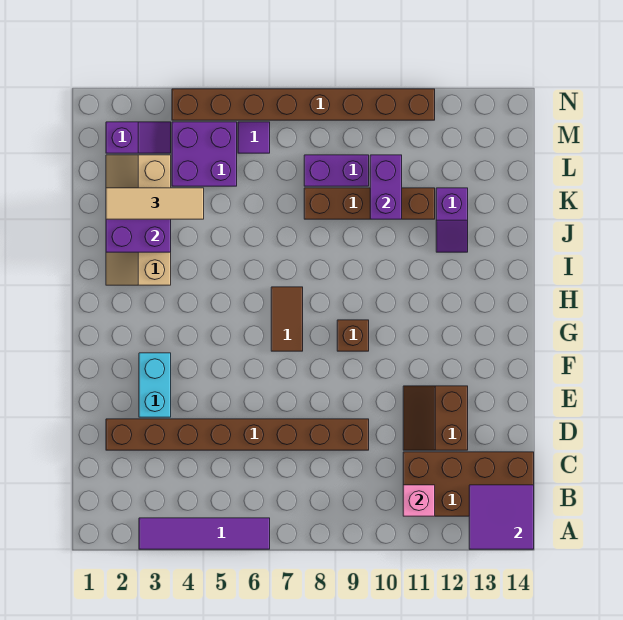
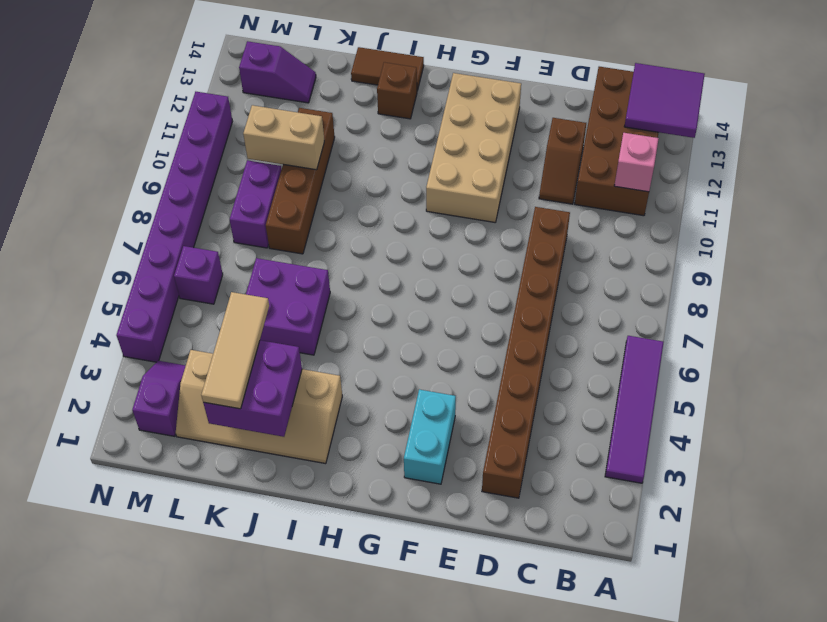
brown 2x2 slope [403,386,468,450] -> brown 1x2 slope [539,118,586,204]
cyan 1x2 brick [139,353,171,417] -> cyan 1x2 brick turned to [404,389,456,484]
none -> tan 2x4 brick [426,73,521,222]
brown 1x2 tile [271,287,303,351] -> brown 1x2 tile moved to [351,47,424,91]
brown 1x1 brick [337,320,369,351] -> brown 1x1 brick moved to [377,62,417,119]
purple 1x2 slope [436,188,468,252] -> purple 1x2 slope moved to [239,41,316,103]
purple 1x2 brick [370,155,402,219] -> tan 1x2 brick [243,105,324,170]
purple 2x2 brick [172,122,237,186] -> purple 2x2 brick moved to [246,258,330,355]
purple 1x1 tile [238,122,270,153] -> purple 1x1 brick [174,246,223,304]
brown 1x8 brick [172,89,435,120] -> purple 1x8 brick [116,92,233,362]

